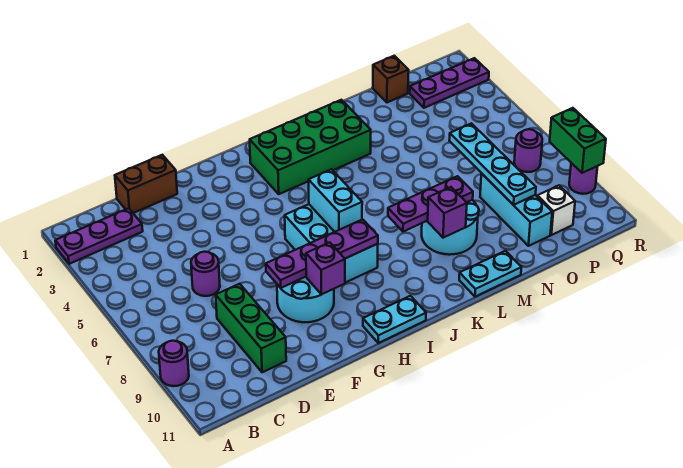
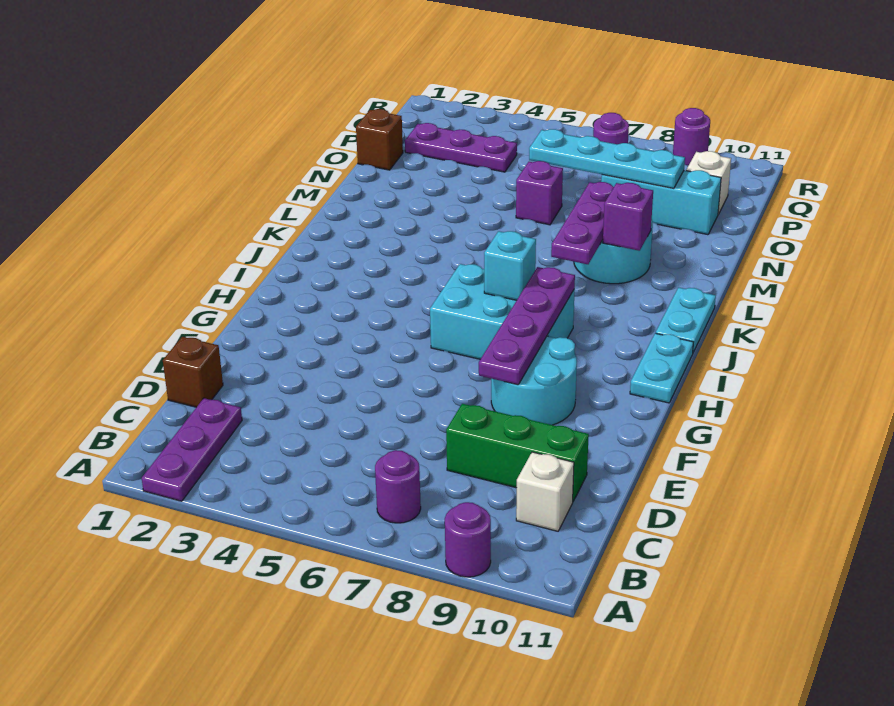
none -> white 1x1 brick [516,452,574,531]
brown 1x2 brick [115,155,177,213] -> brown 1x1 brick [163,337,223,407]
purple 1x1 round brick [191,252,220,296] -> purple 1x1 round brick moved to [375,450,421,523]
purple 1x1 brick [306,242,345,295] -> purple 1x1 brick moved to [516,161,563,225]
green 2x4 brick [250,100,371,194] -> none
cyan 1x2 brick [309,169,362,232] -> cyan 1x1 brick [484,231,536,300]
cyan 1x2 plate [459,251,521,297] -> cyan 1x2 plate moved to [656,287,716,352]
purple 1x3 plate [410,58,489,108] -> purple 1x3 plate turned to [405,123,517,172]
green 1x2 brick [550,108,606,173] -> none

